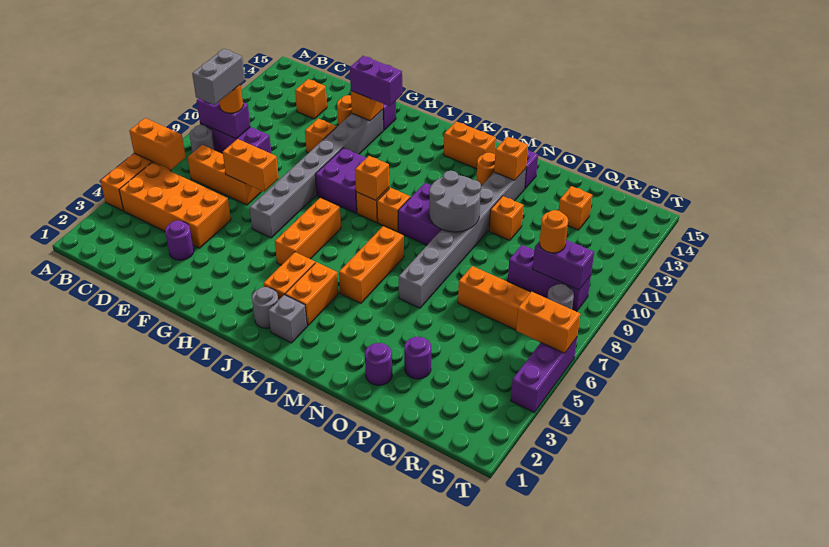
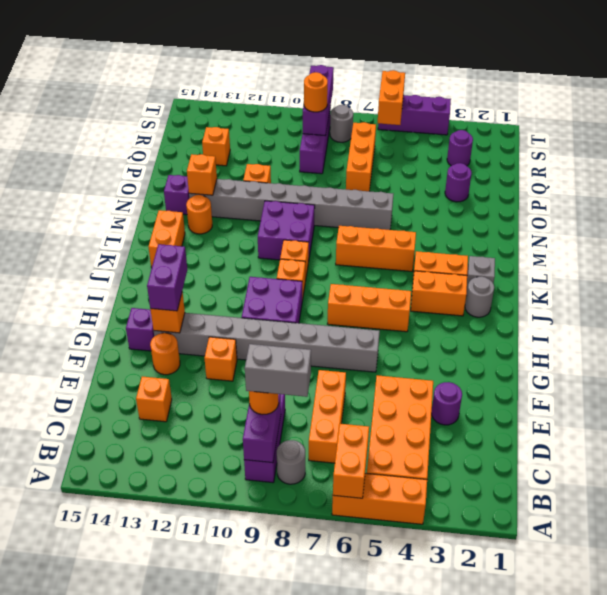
orange 1x2 brick [222,139,279,192] -> none
orange 1x1 brick [355,156,389,200] -> none
grey 2x2 round brick [429,171,481,232] -> none
purple 1x1 round brick [365,343,392,385] -> purple 1x1 round brick moved to [447,130,473,166]
purple 1x2 brick [533,240,594,290] -> purple 1x3 brick [303,65,334,136]

